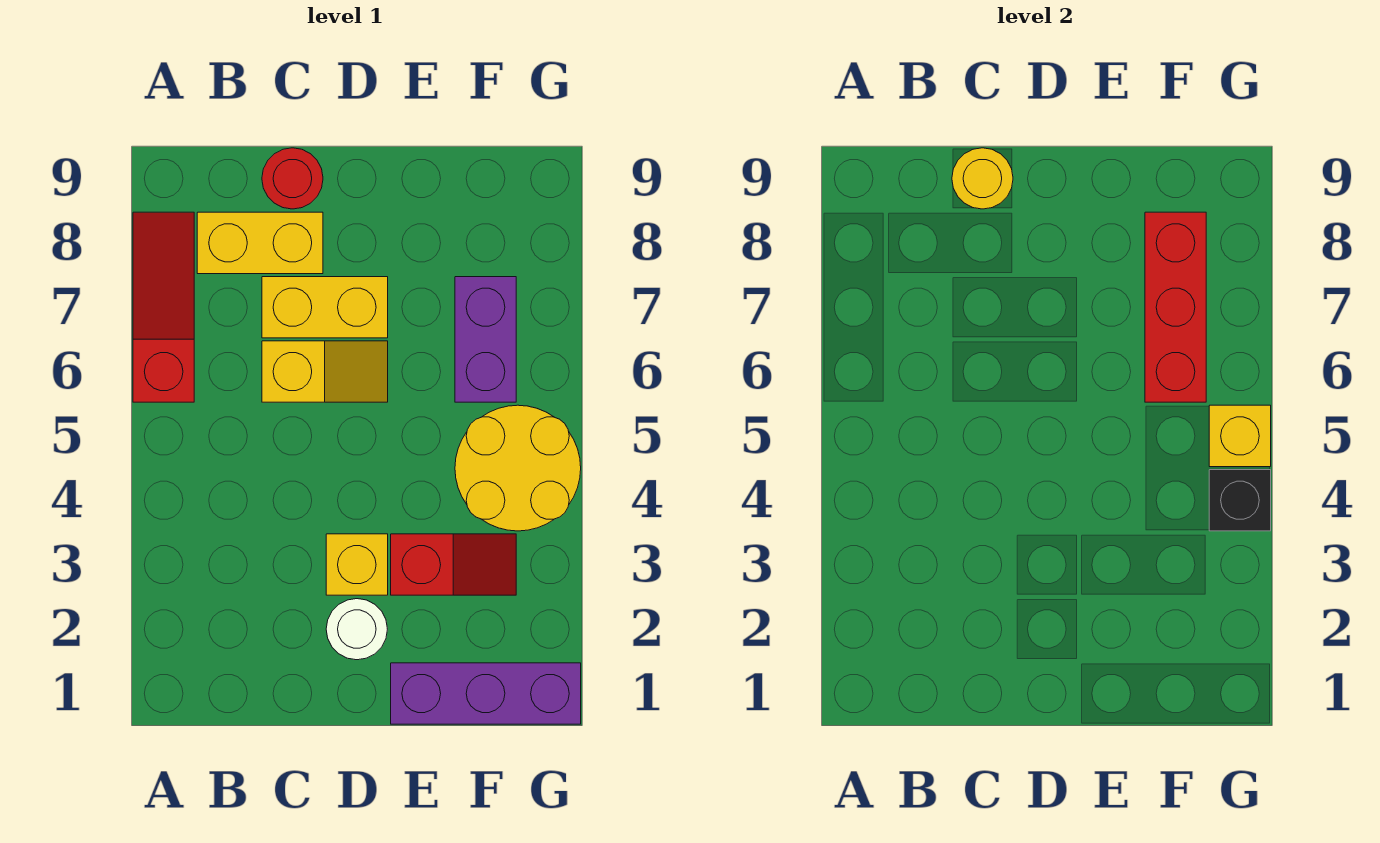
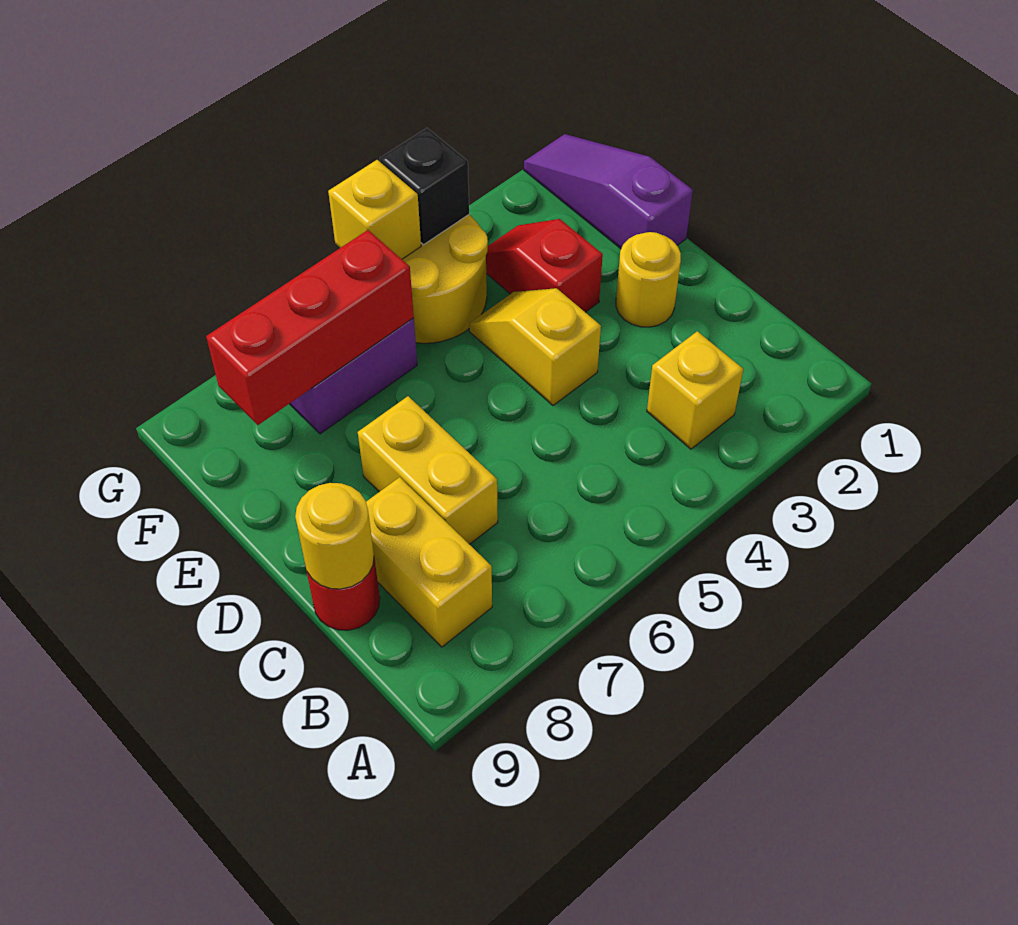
red 1x3 slope [133,212,194,402] -> none
yellow 1x2 slope [262,341,388,402] -> yellow 1x2 slope moved to [469,288,601,405]
white 1x1 round brick [326,599,387,660] -> yellow 1x1 round brick [616,232,681,327]
yellow 1x1 brick [326,534,388,595] -> yellow 1x1 brick moved to [647,331,743,449]
purple 1x3 brick [391,663,581,724] -> purple 1x3 slope [524,134,693,249]

